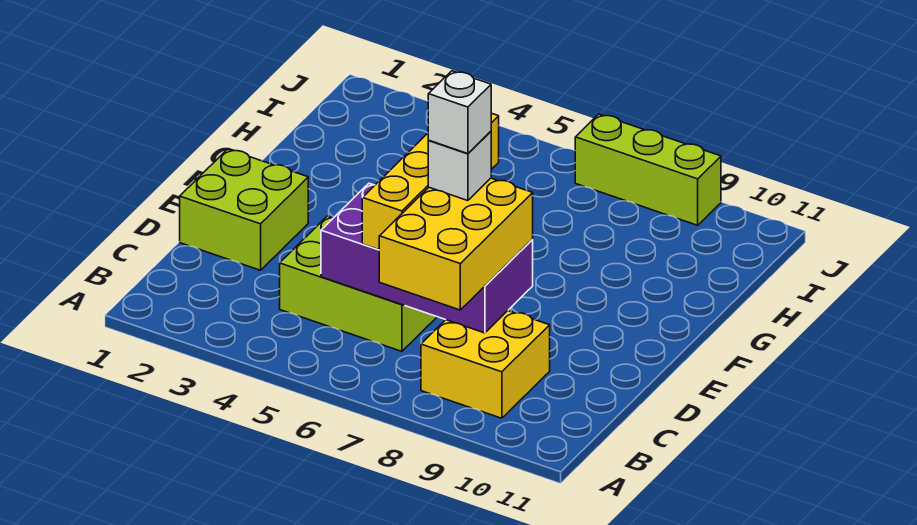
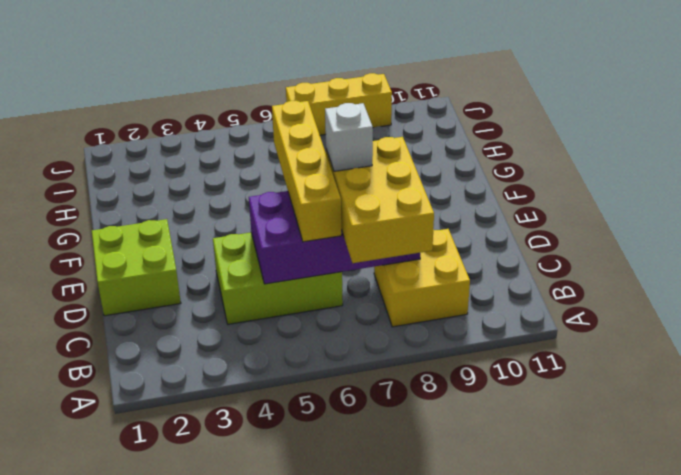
white 1x1 brick [428,71,491,154] -> none
lime 1x3 brick [575,114,721,225] -> yellow 1x3 brick [286,73,392,135]

